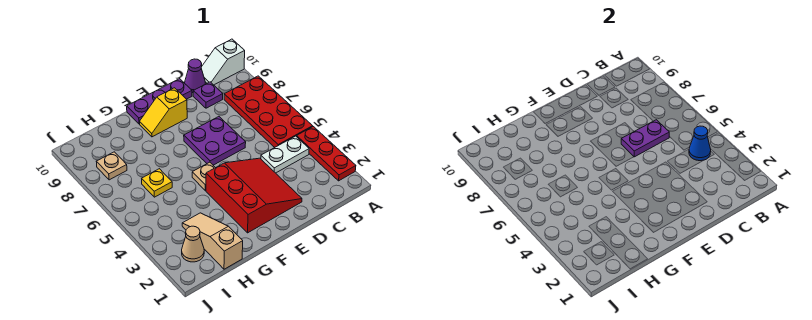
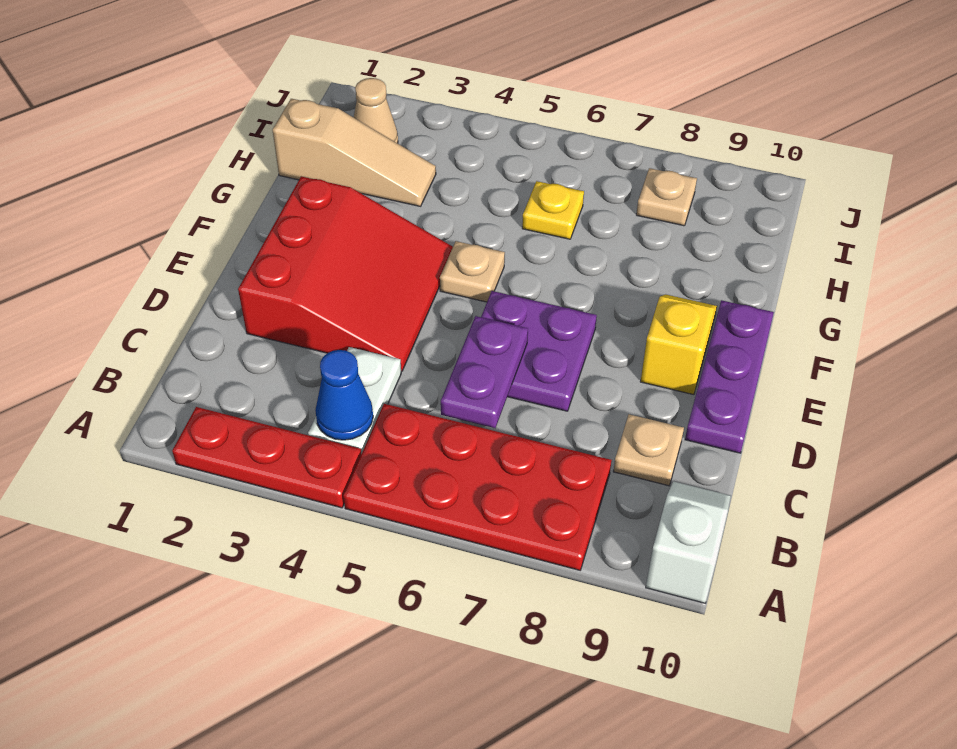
purple 1x1 plate [193,82,223,108] -> tan 1x1 plate [613,414,684,486]
purple 1x1 cone [185,59,205,93] -> none
red 3x3 slope [206,158,302,233] -> red 3x3 slope turned to [238,176,453,371]

